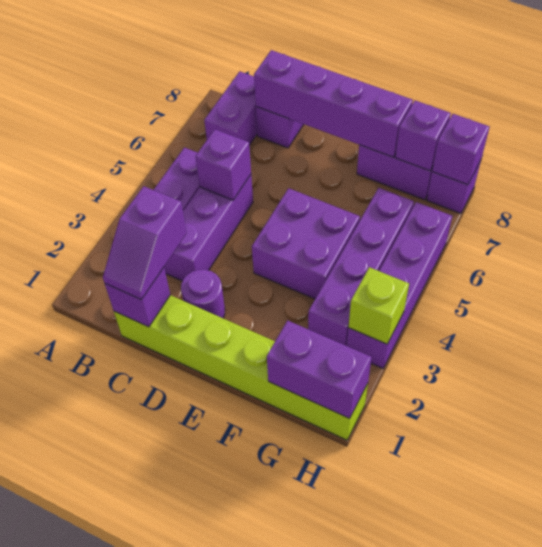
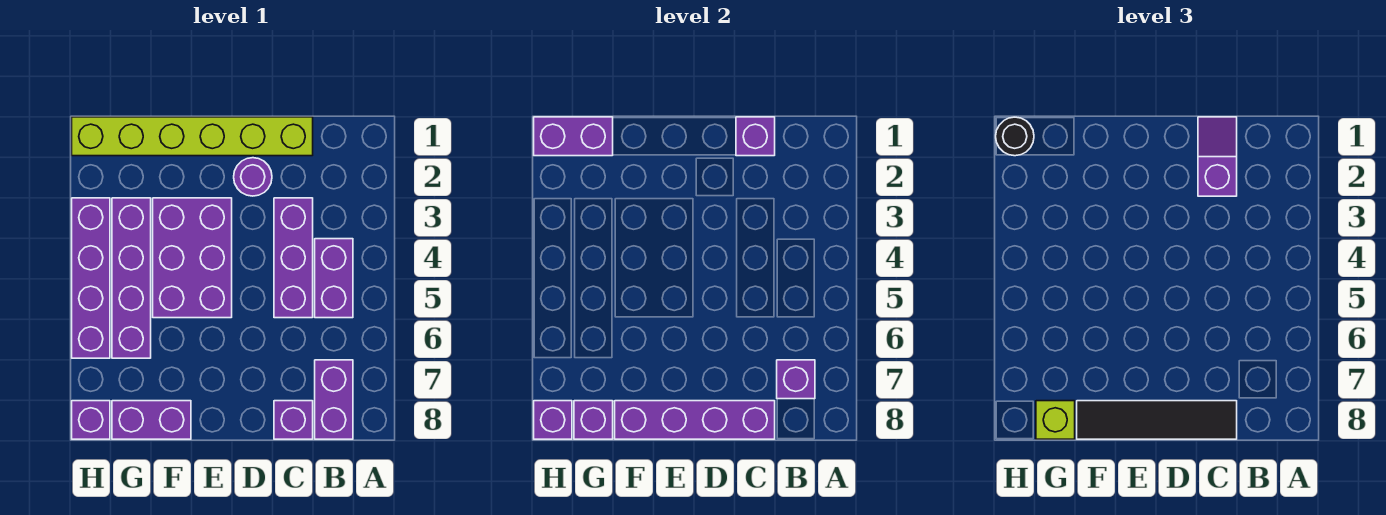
purple 1x1 brick [195,129,251,200] -> purple 1x1 brick moved to [777,360,815,399]
none -> black 1x4 tile [1077,401,1237,439]
purple 2x2 brick [252,188,360,299] -> purple 2x3 brick [153,198,232,318]
none -> black 1x1 round brick [996,117,1034,156]
lime 1x1 brick [348,267,409,344] -> lime 1x1 brick moved to [1036,401,1075,439]

